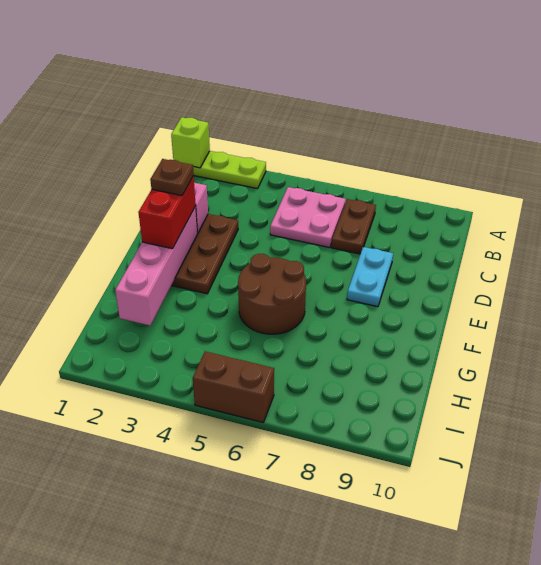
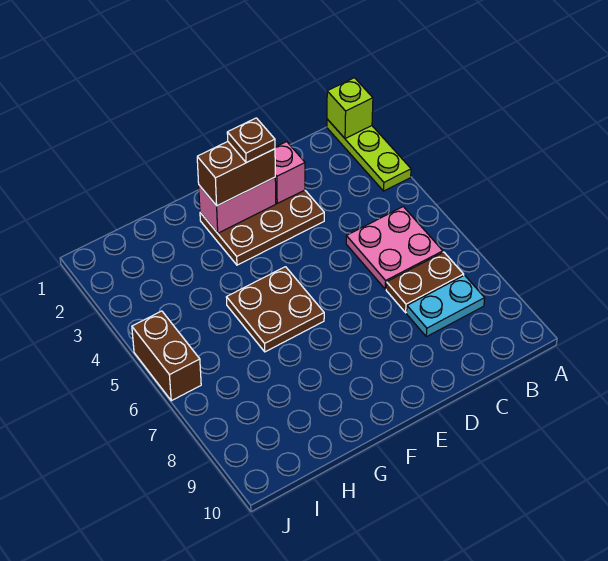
cyan 1x2 plate [347,247,393,307] -> cyan 1x2 plate moved to [407,275,485,337]
pink 1x4 brick [115,207,198,325] -> pink 1x2 brick [199,177,276,233]
red 1x2 brick [138,176,196,249] -> brown 1x2 brick [197,142,275,206]
brown 2x2 round brick [238,254,306,334] -> brown 2x2 plate [226,267,324,352]

